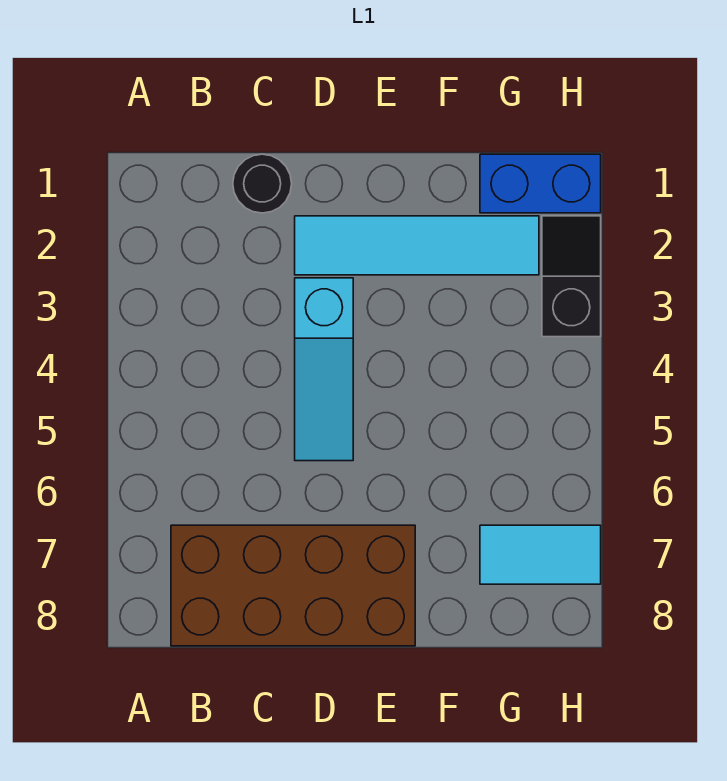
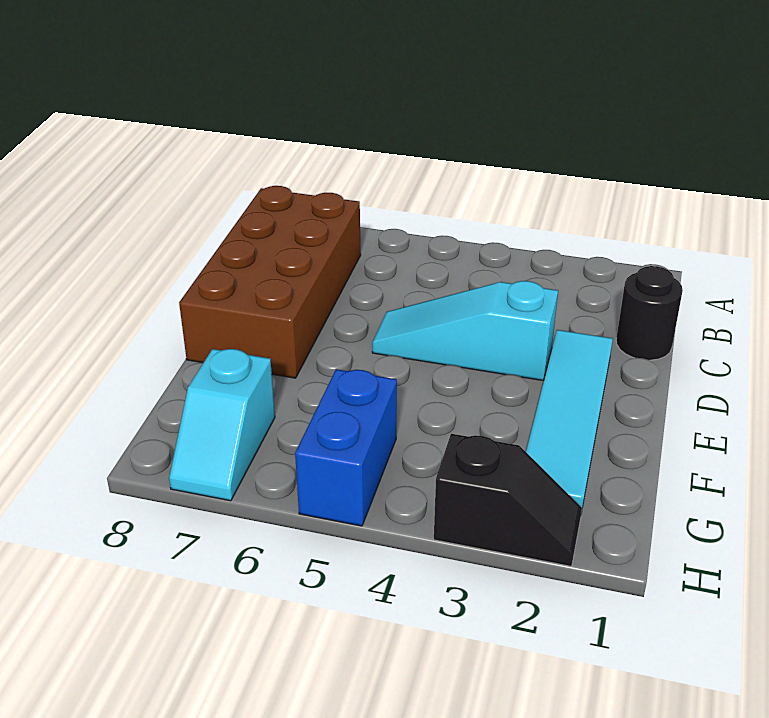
blue 1x2 brick [480,154,601,213] -> blue 1x2 brick moved to [295,369,397,526]
cyan 1x2 tile [480,525,601,584] -> cyan 1x2 slope [169,349,275,501]

